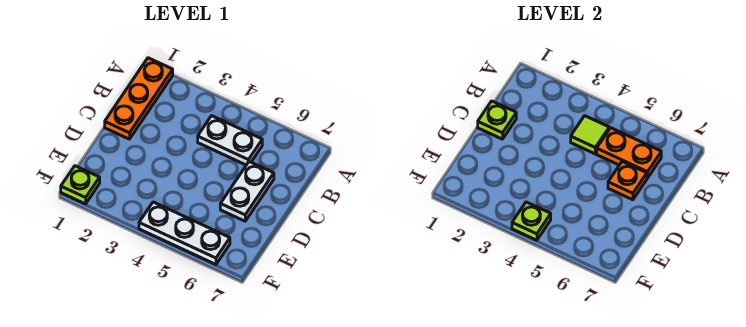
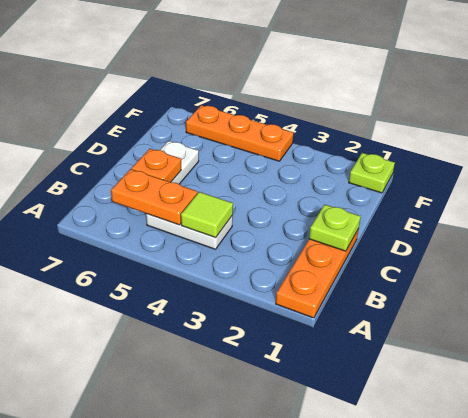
white 1x3 plate [139,202,230,264] -> orange 1x3 plate [186,105,293,161]
lime 1x1 plate [512,202,551,240] -> none

